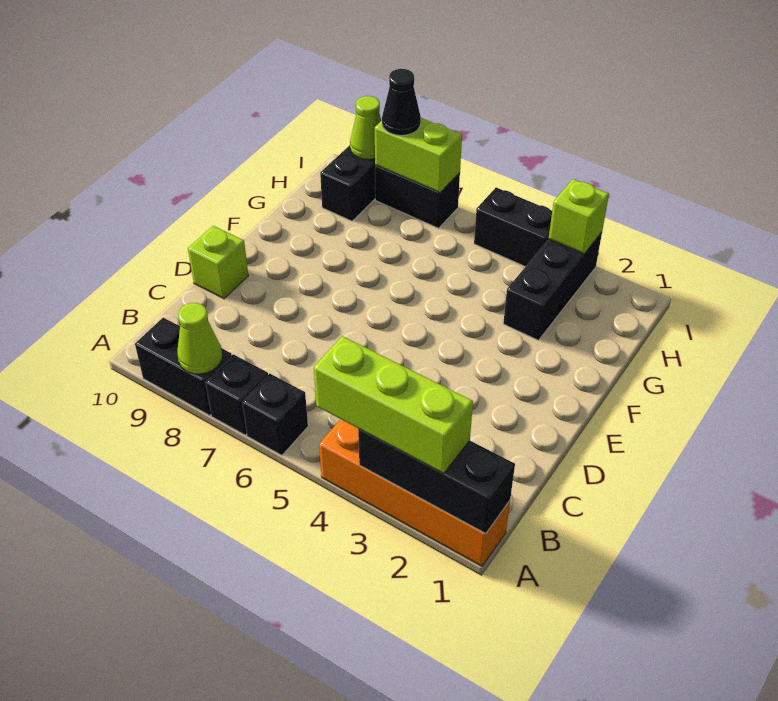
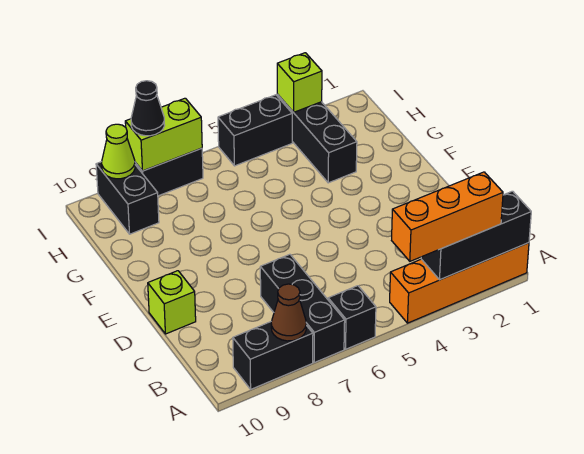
lime 1x3 brick [314,336,473,474] -> orange 1x3 brick [392,172,503,261]
black 1x1 brick [205,354,268,435] -> black 1x3 brick [260,254,345,363]
lime 1x1 cone [177,303,222,374] -> brown 1x1 cone [271,284,306,341]

